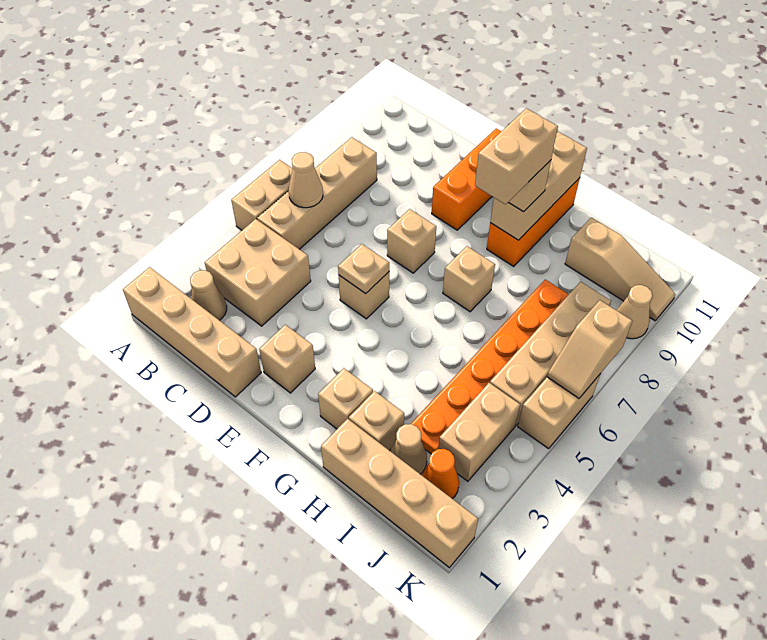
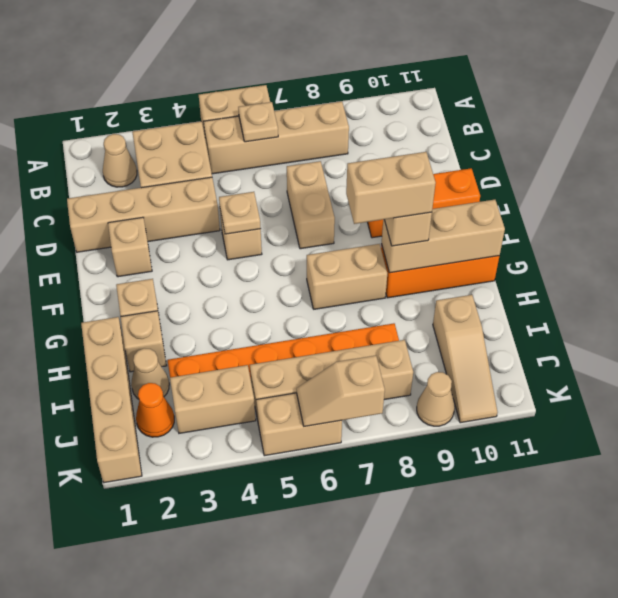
tan 1x4 brick [123,267,261,397] -> tan 1x4 brick turned to [67,177,220,252]
tan 1x1 cone [289,152,323,208] -> tan 1x1 plate [238,102,278,142]
tan 1x1 brick [387,209,436,273] -> tan 1x2 brick [287,161,335,249]
tan 1x1 brick [443,246,495,312] -> tan 1x2 brick [307,244,387,309]

